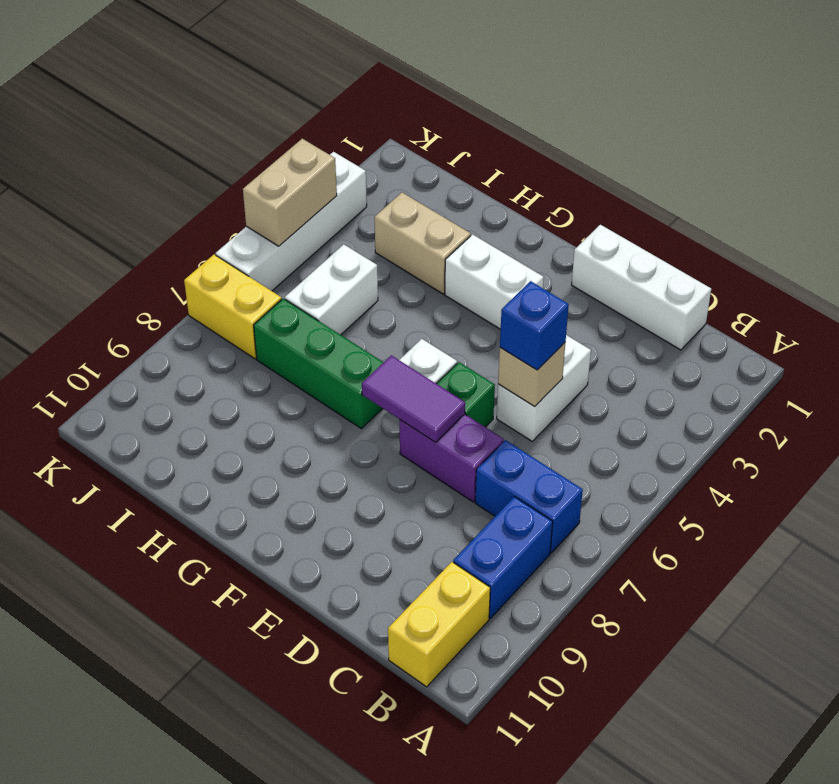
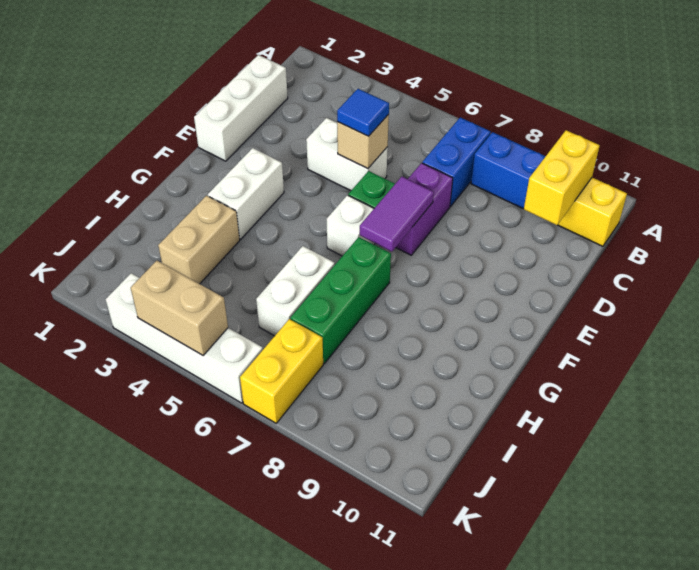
none -> yellow 1x2 brick [524,130,600,225]
blue 1x1 brick [500,281,569,370] -> blue 1x1 tile [337,89,389,136]
white 1x2 brick [285,244,378,335] -> white 1x2 brick turned to [256,246,335,336]

